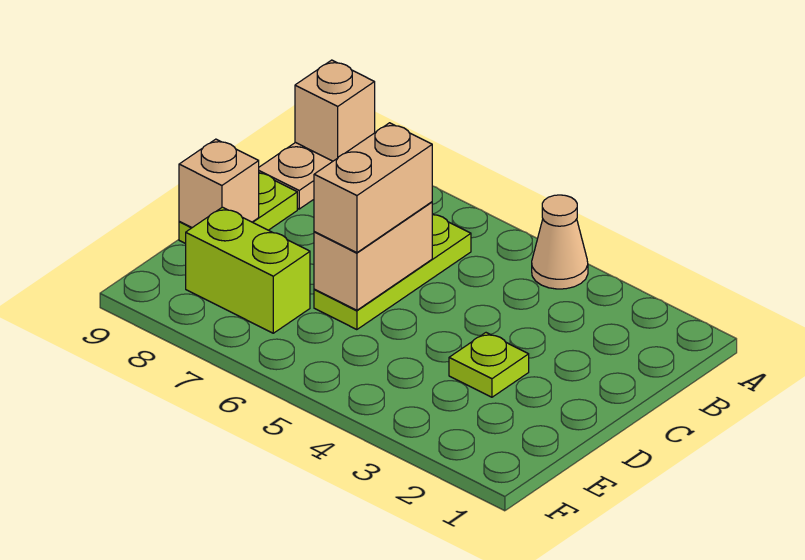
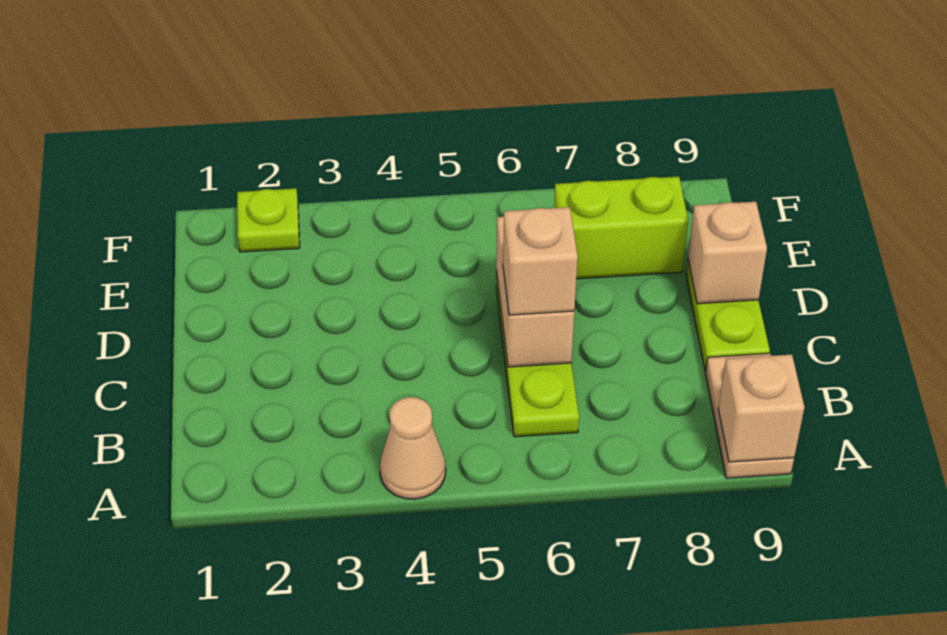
tan 1x2 brick [314,123,432,253] -> tan 1x1 brick [503,207,578,315]
lime 1x1 plate [449,333,529,397] -> lime 1x1 plate moved to [237,188,300,252]

